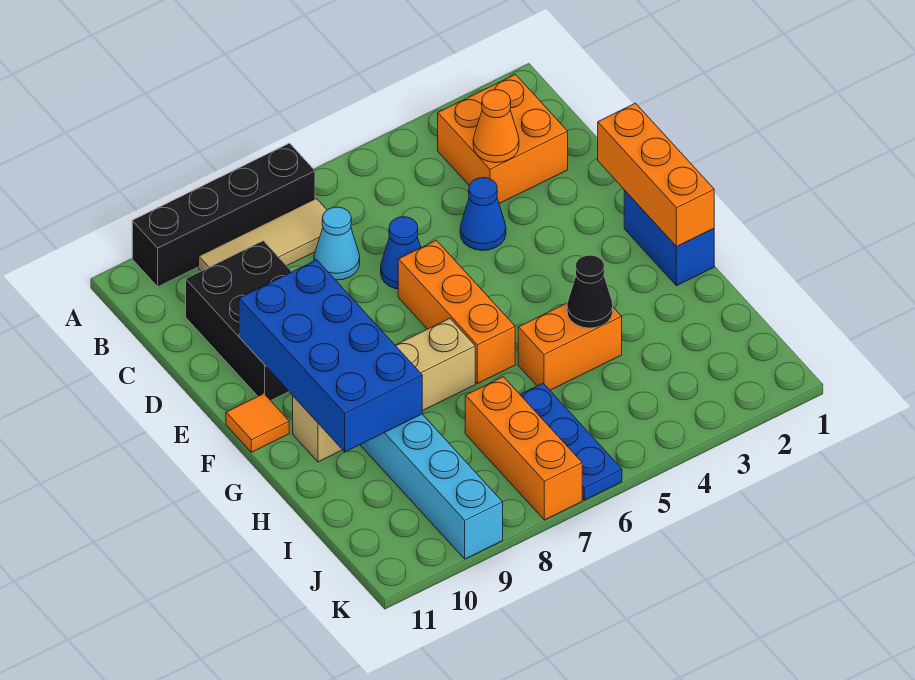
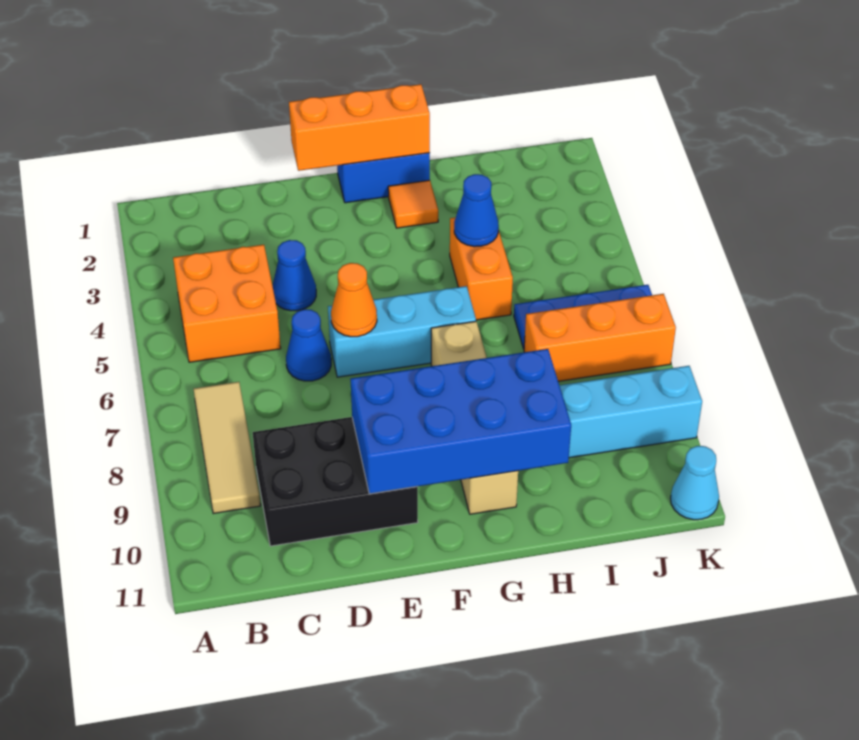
black 1x4 brick [132,143,315,287] -> none
orange 2x2 brick [438,74,568,204] -> orange 2x2 brick moved to [173,245,281,362]
orange 1x1 cone [473,90,519,163] -> orange 1x1 cone moved to [331,263,377,337]
cyan 1x1 cone [314,207,360,280] -> cyan 1x1 cone moved to [671,446,719,520]
orange 1x3 brick [398,240,515,384] -> cyan 1x3 brick [328,286,476,377]
orange 1x1 tile [226,394,289,452] -> orange 1x1 tile moved to [388,180,438,228]
black 1x1 cone [567,255,613,328] -> blue 1x1 cone [454,174,499,247]

